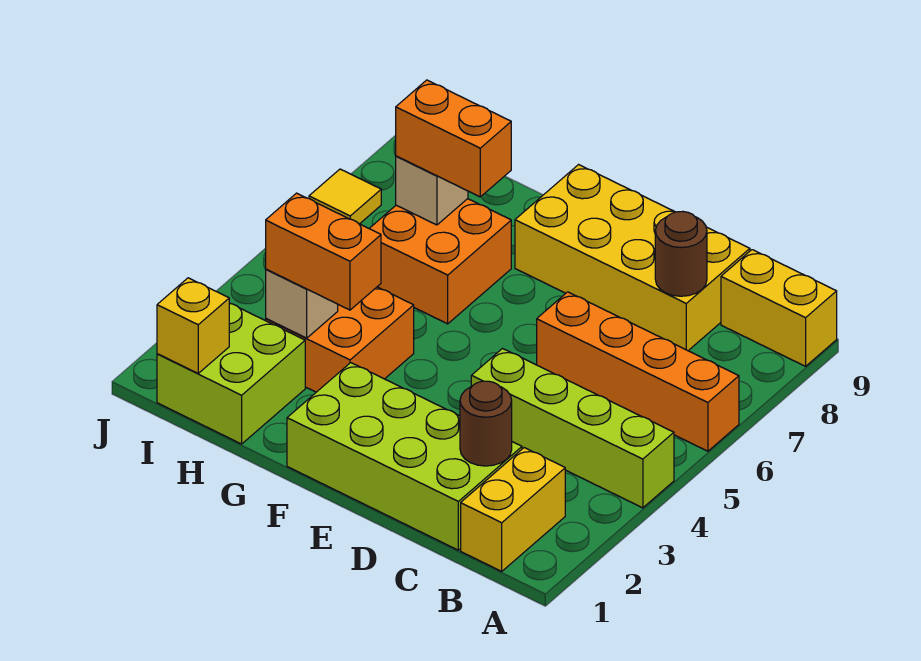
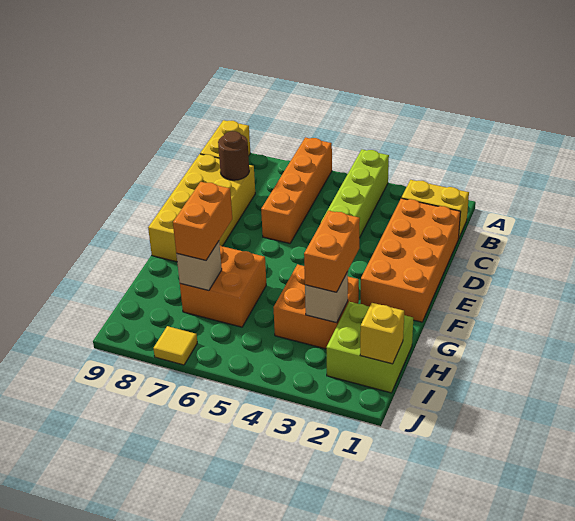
lime 2x4 brick [287,363,522,550] -> orange 2x4 brick [360,198,461,322]
brown 1x1 round brick [460,381,512,466] -> none

